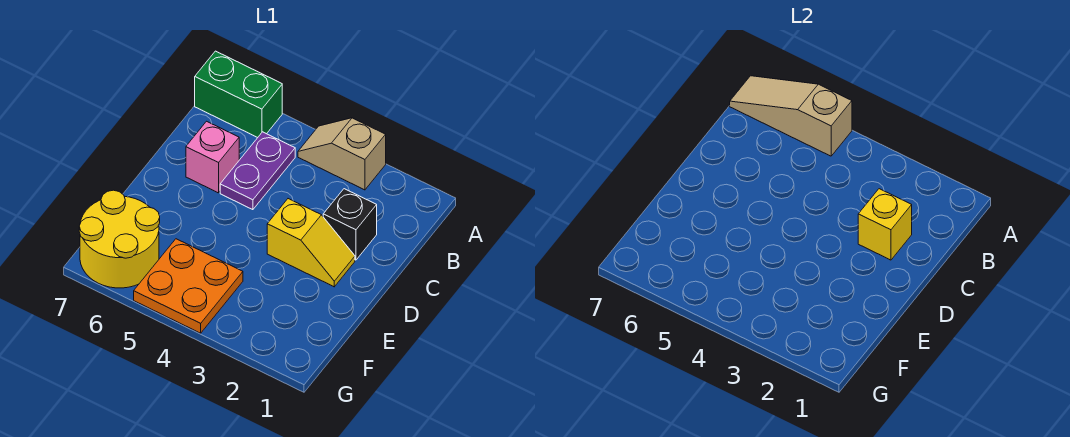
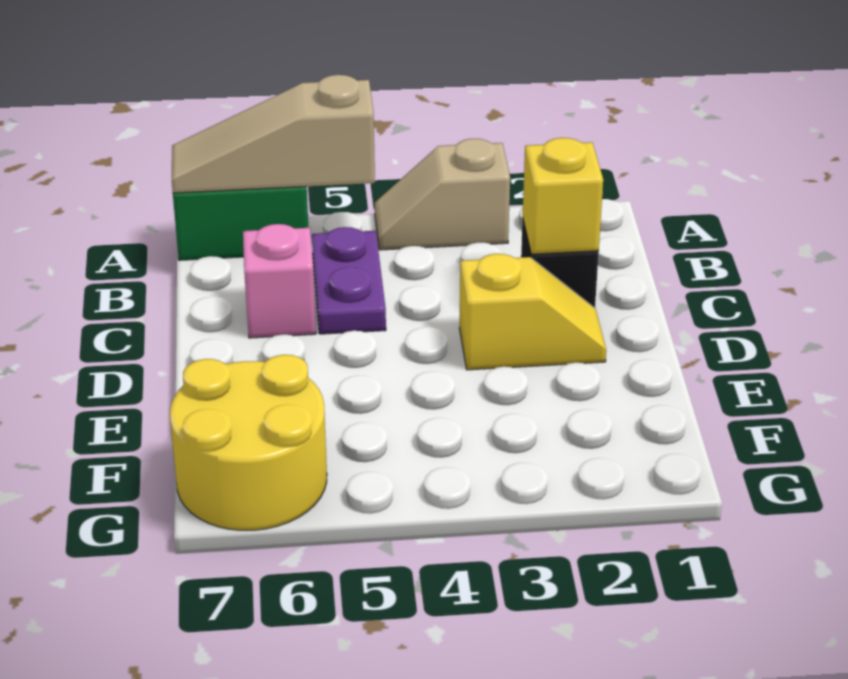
orange 2x2 plate [134,239,243,333] -> none

